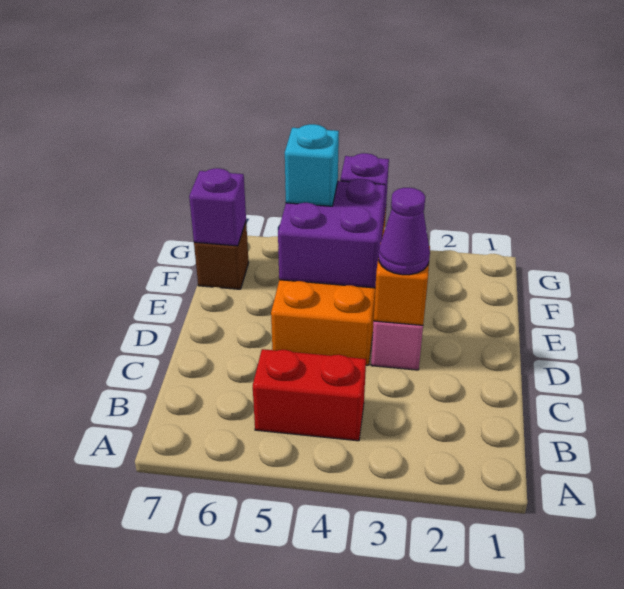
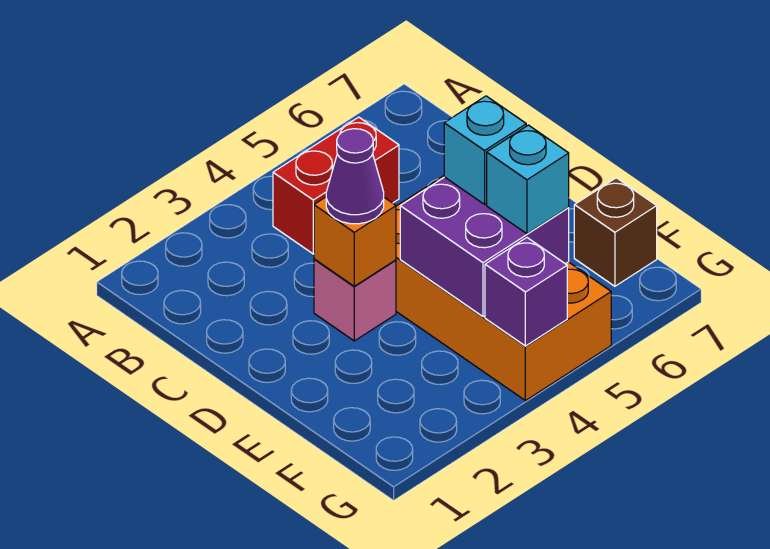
none -> cyan 1x1 brick [444,96,526,204]
purple 1x1 brick [189,168,246,246] -> none

